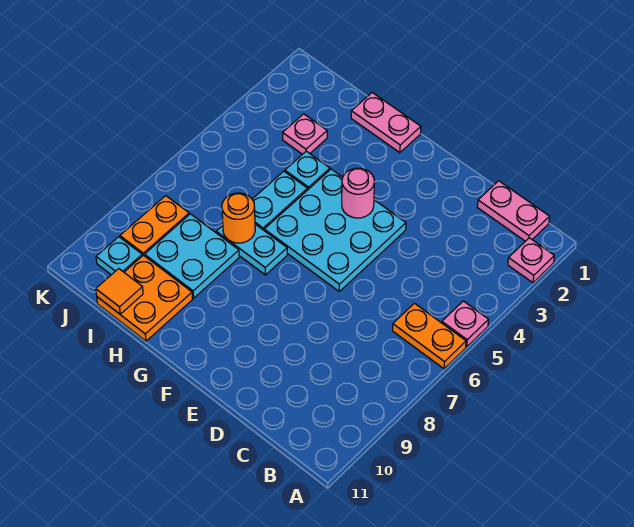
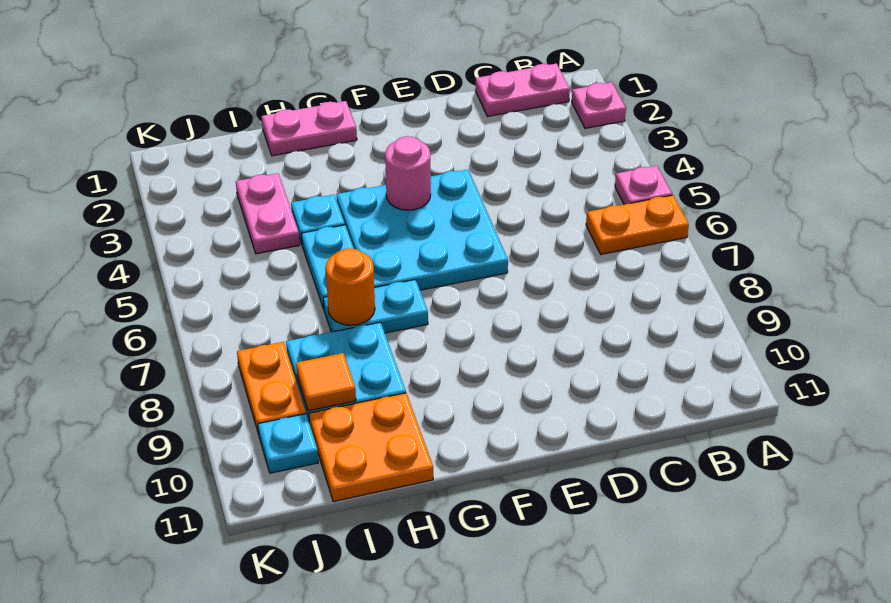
pink 1x1 plate [283,114,327,154] -> pink 1x2 plate [236,173,300,254]
orange 1x1 tile [96,269,143,314] -> orange 1x1 tile moved to [296,353,356,411]

